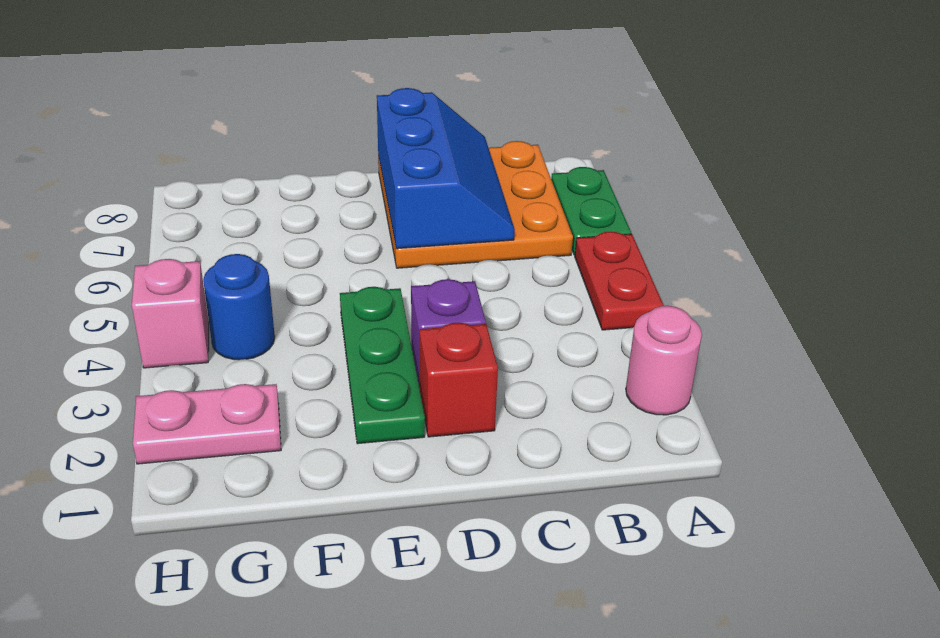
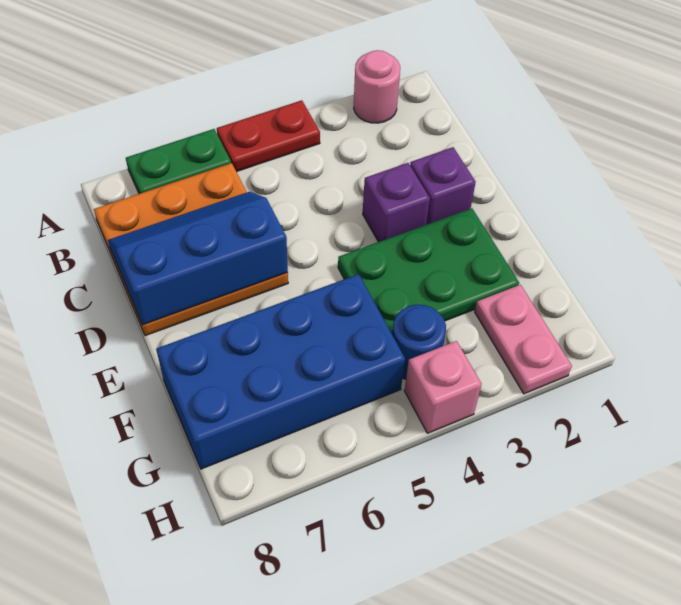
red 1x1 brick [420,323,498,437] -> purple 1x1 brick [410,147,476,225]
green 1x3 plate [340,287,425,444] -> green 2x3 plate [338,208,519,333]
none -> blue 2x4 brick [156,274,405,469]

